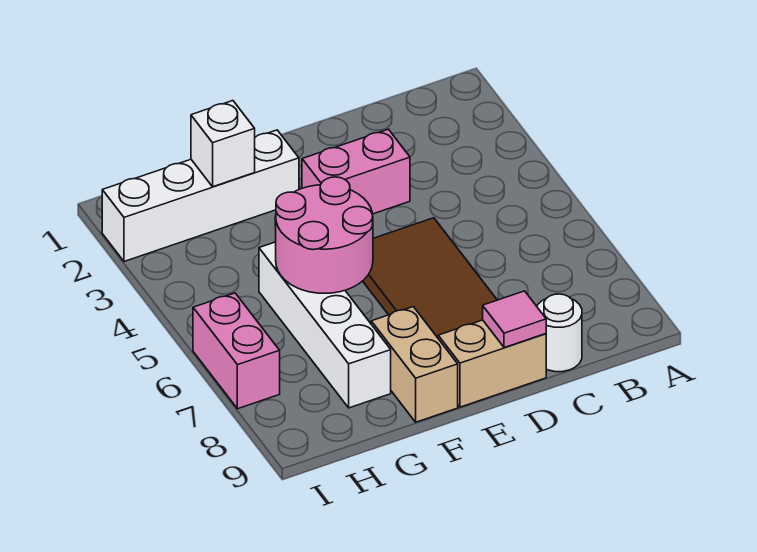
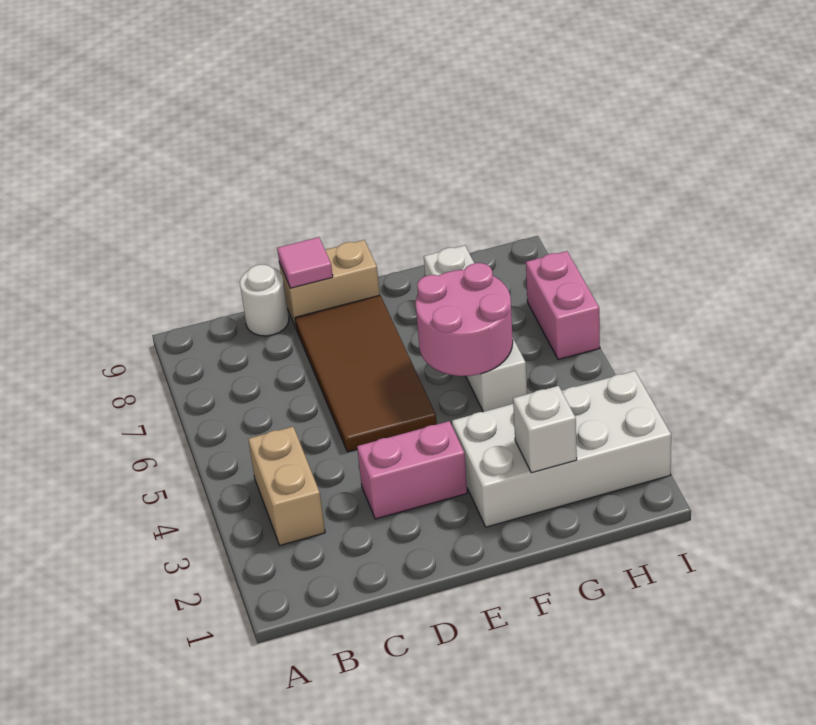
white 1x4 brick [102,130,299,262] -> white 2x4 brick [452,371,671,527]
tan 1x2 brick [371,307,458,422] -> tan 1x2 brick moved to [248,427,325,545]

